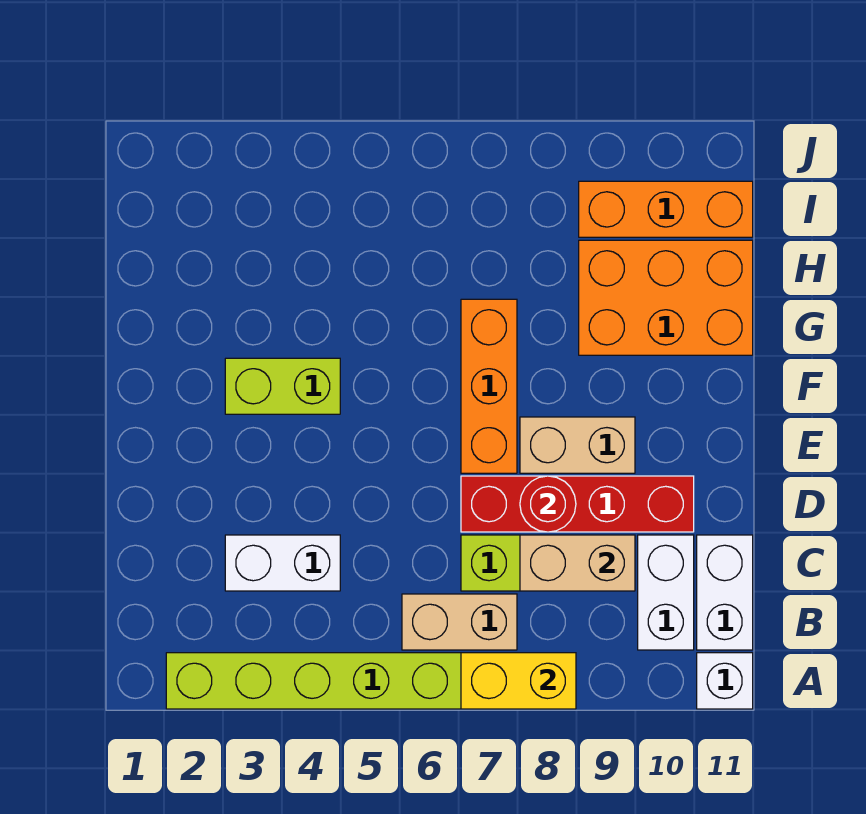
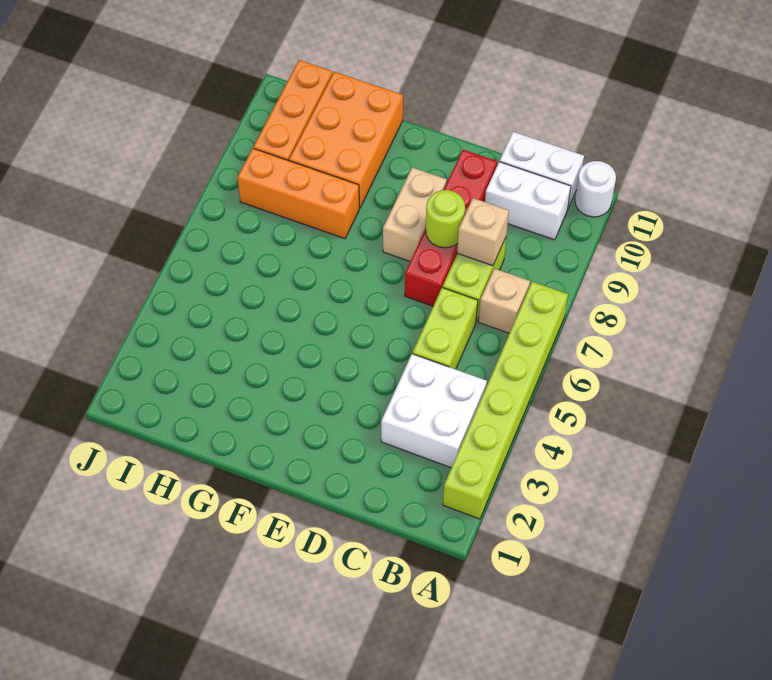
yellow 1x2 brick [461,653,576,709] -> none
white 1x1 brick [697,653,753,709] -> white 1x1 round brick [575,161,616,217]
tan 1x2 brick [402,594,517,650] -> tan 1x1 brick [479,268,530,333]
white 1x2 brick [225,535,340,591] -> white 2x2 brick [381,354,487,468]
tan 1x2 brick [520,535,635,591] -> tan 1x1 brick [457,198,509,266]
red 1x1 round brick [520,476,576,532] -> lime 1x1 round brick [426,190,465,248]
orange 1x3 brick [461,299,517,473] -> orange 1x3 brick moved to [238,148,359,239]
lime 1x2 brick [225,358,340,414] -> lime 1x2 brick moved to [413,288,478,369]

